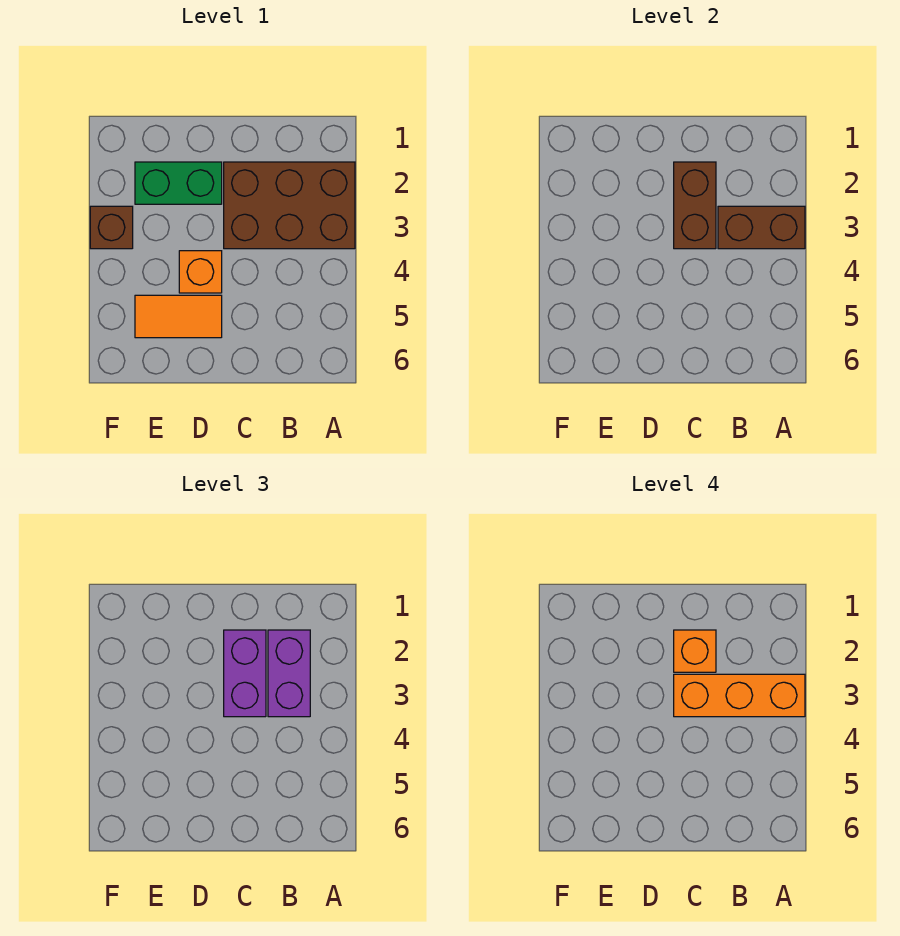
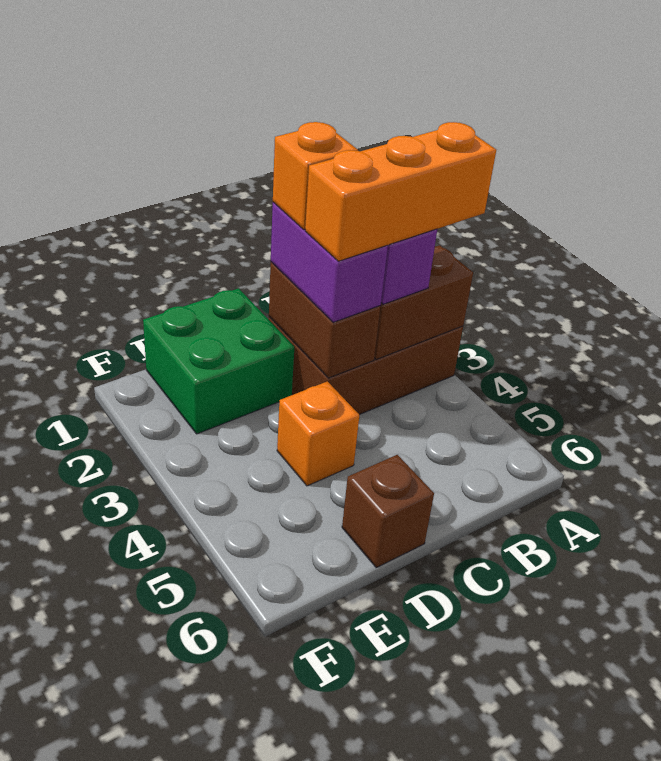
green 1x2 brick [135,162,222,204] -> green 2x2 brick [143,288,294,434]
orange 1x2 tile [135,295,222,338] -> none
brown 1x1 brick [90,206,133,249] -> brown 1x1 brick moved to [342,455,434,568]

